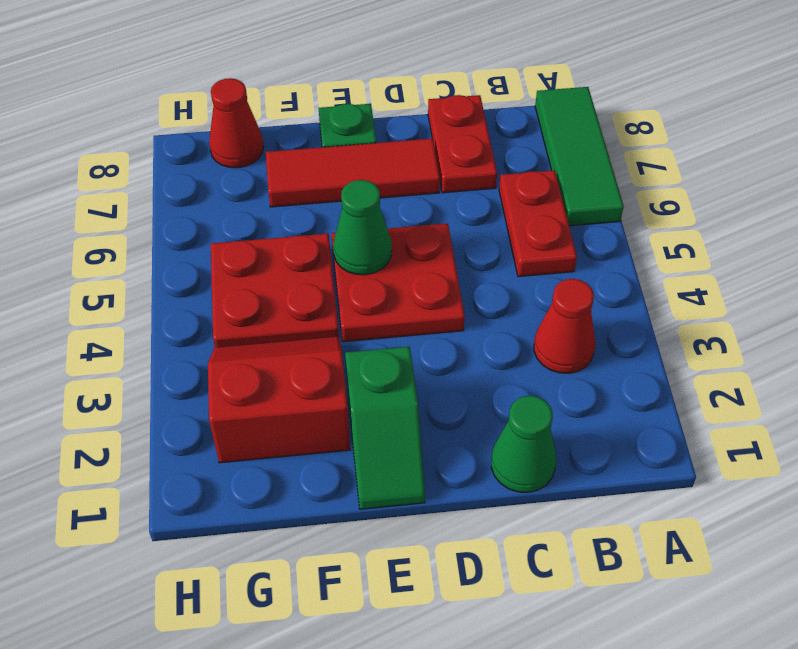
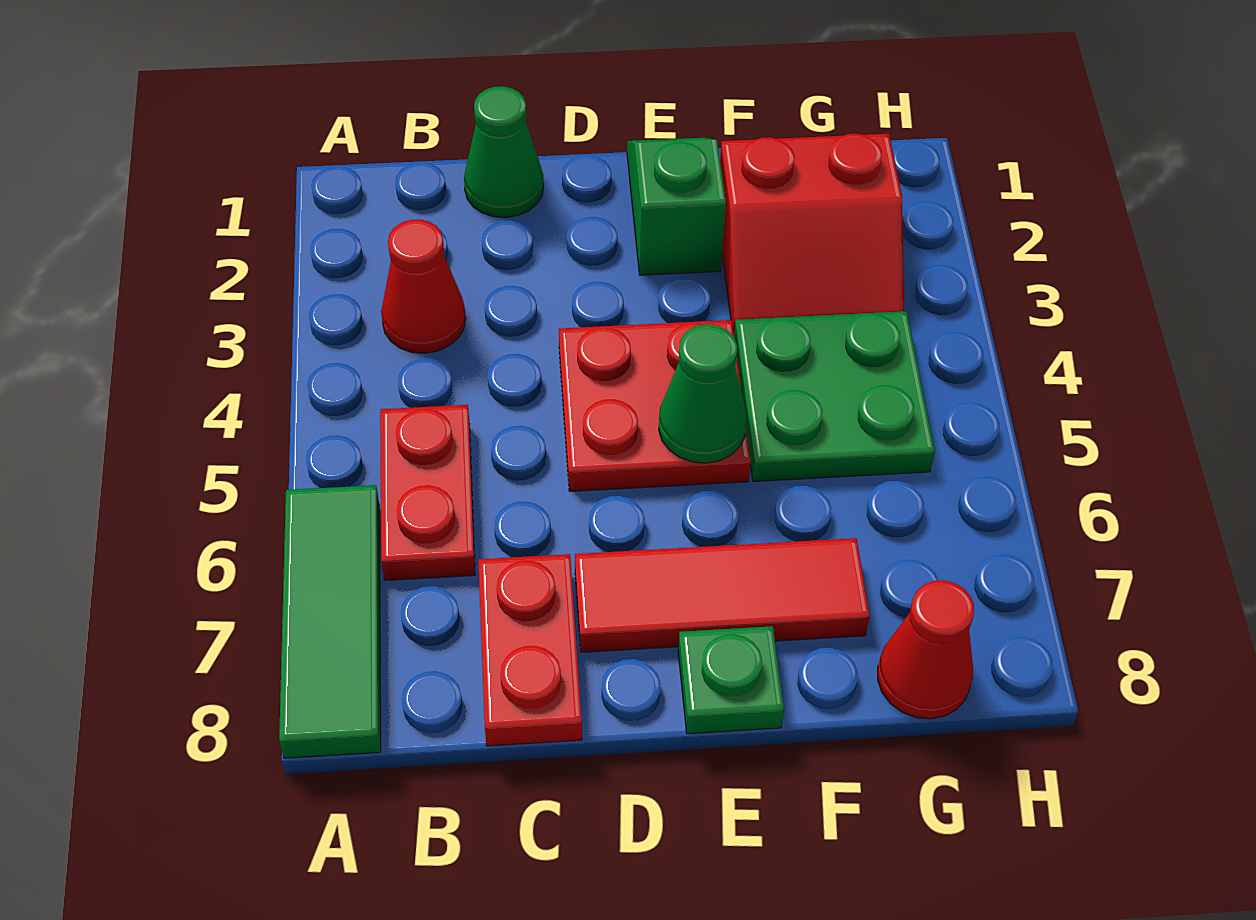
red 2x2 plate [211,234,339,348] -> green 2x2 plate [734,311,935,482]

